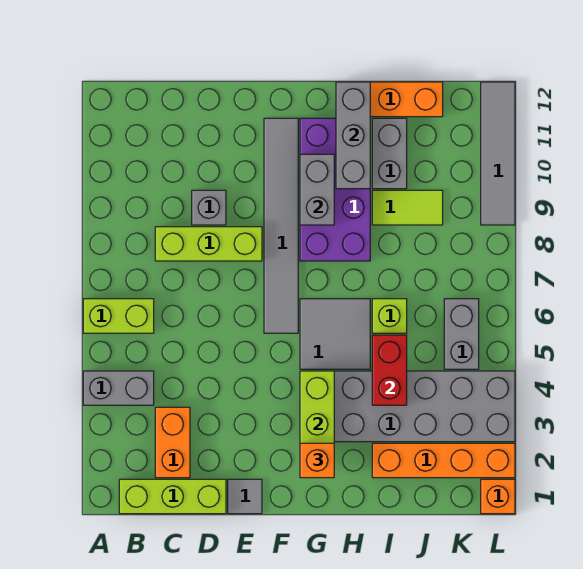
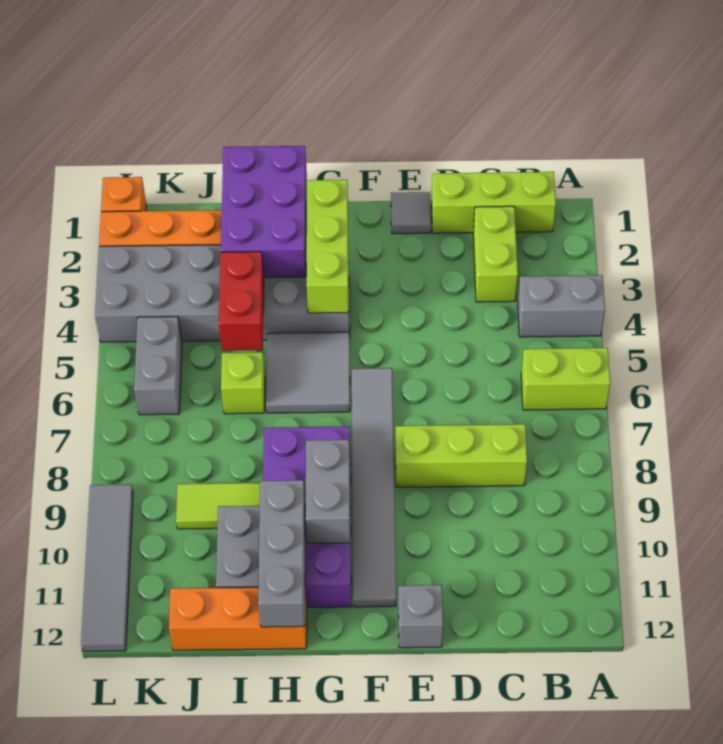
orange 1x2 brick [155,407,190,478] -> lime 1x2 brick [473,206,518,302]
grey 1x1 brick [192,190,226,225] -> grey 1x1 brick moved to [398,585,443,648]
orange 1x1 brick [300,443,334,478] -> none
none -> purple 2x3 brick [221,146,307,278]

